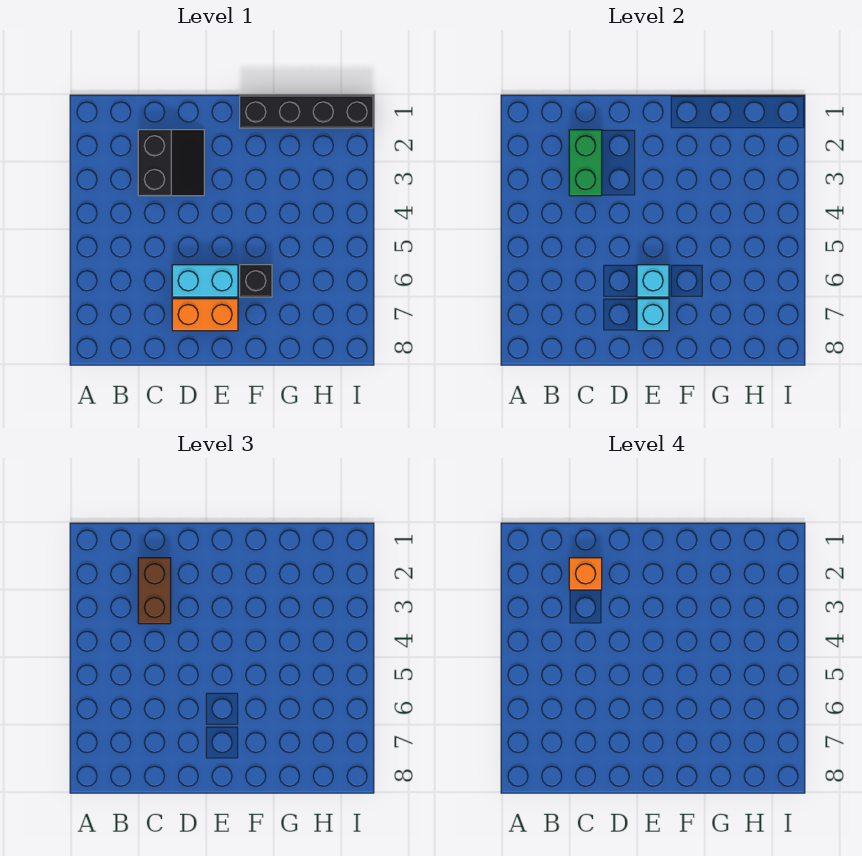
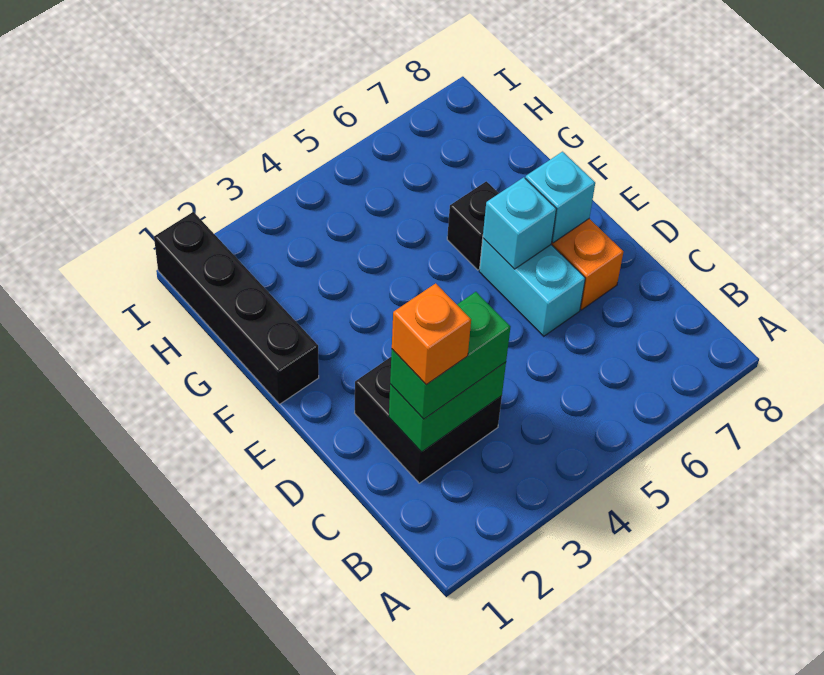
black 2x2 slope [138,130,204,196] -> black 2x2 brick [355,357,502,483]
brown 1x2 brick [138,558,171,624] -> green 1x2 brick [390,292,511,419]

